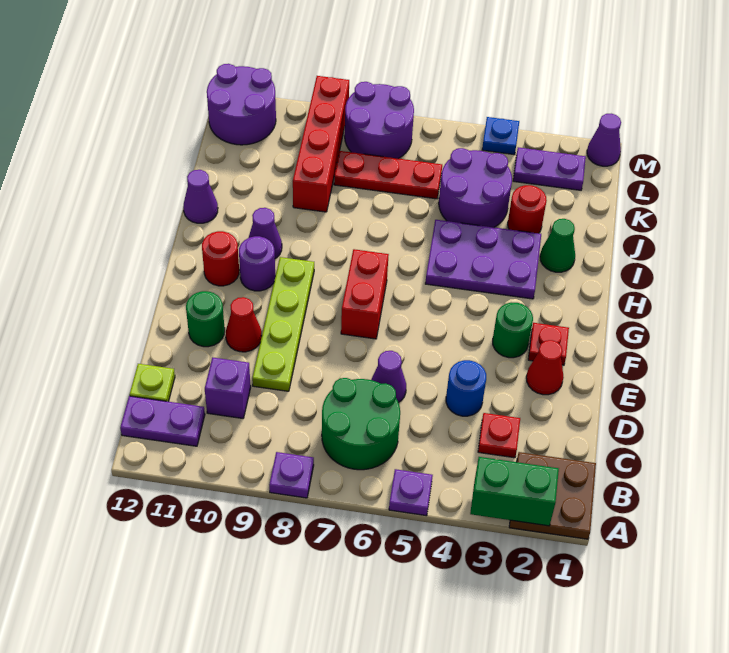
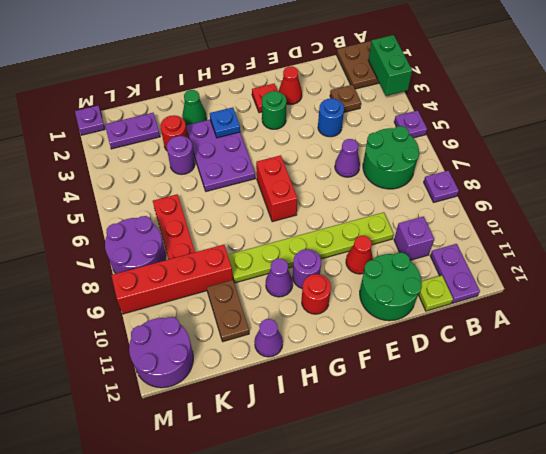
red 1x1 plate [478,413,520,458] -> brown 1x1 plate [330,85,361,112]
lime 1x4 plate [252,257,314,391] -> lime 1x6 plate [228,212,394,283]
green 1x1 round brick [186,291,225,347] -> green 2x2 round brick [360,253,422,321]
red 1x2 brick [341,249,389,339] -> red 1x2 brick turned to [256,155,297,222]
purple 2x2 round brick [439,148,512,227] -> purple 1x1 round brick [167,136,195,175]
none -> brown 1x2 plate [207,280,249,342]
purple 1x2 plate [513,147,586,190] -> purple 1x2 plate turned to [105,113,160,149]
purple 1x1 cone [587,114,621,166] -> purple 1x1 plate [75,106,105,135]
blue 1x1 plate [482,117,519,155] -> blue 1x1 plate moved to [210,107,240,138]

